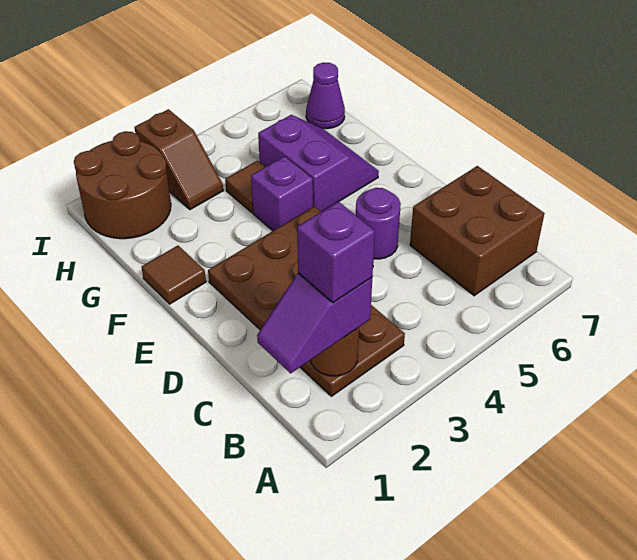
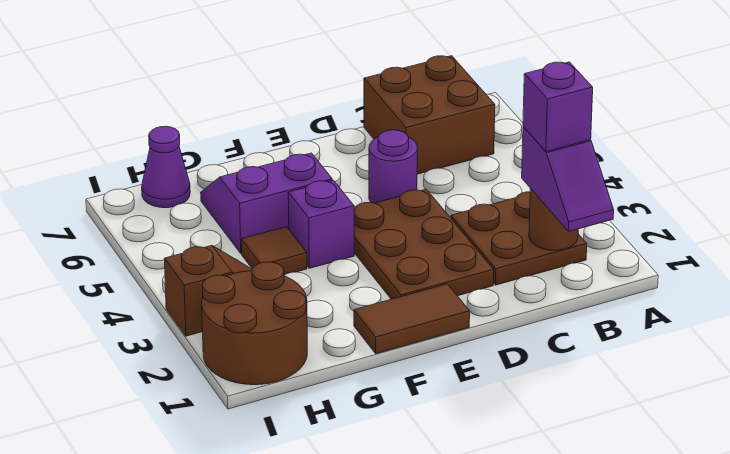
brown 1x1 tile [142,246,206,304] -> brown 1x2 tile [354,284,470,354]

